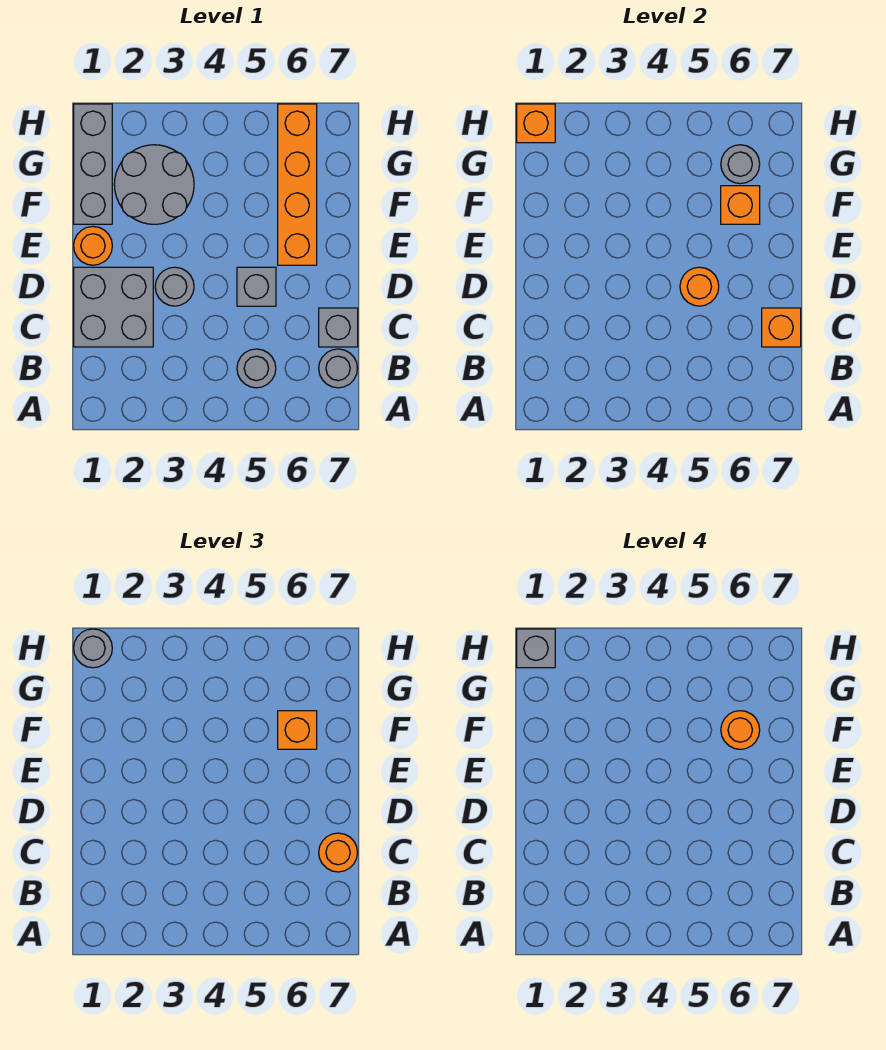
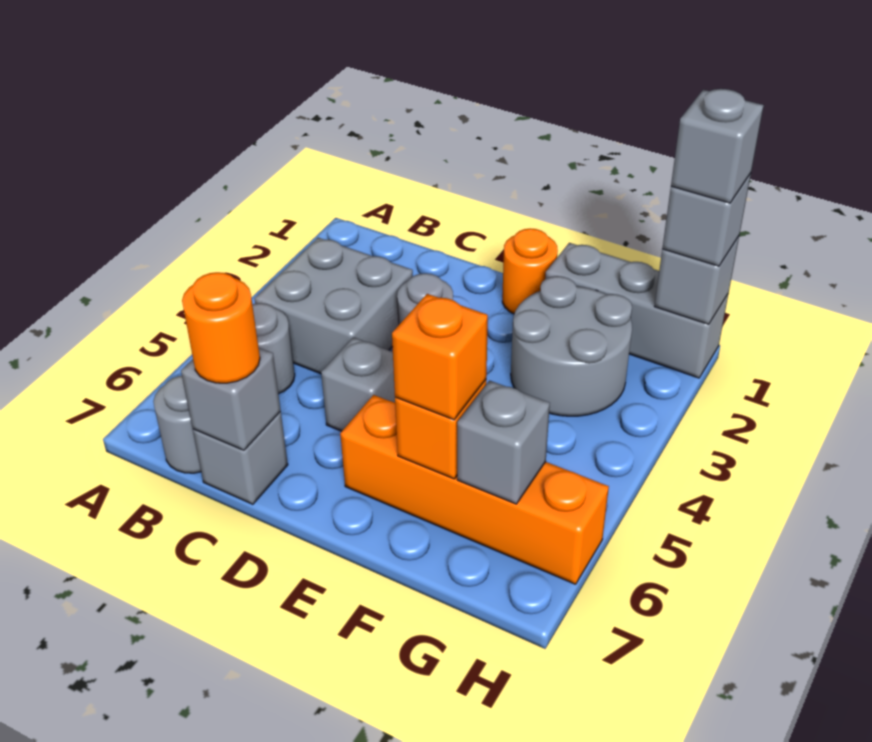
grey 2x2 brick [74,267,153,347] -> grey 2x2 brick moved to [254,238,413,374]
orange 1x1 brick [762,308,801,347] -> grey 1x1 brick [181,348,281,450]
orange 1x1 round brick [680,267,719,306] -> none
orange 1x1 round brick [721,711,760,749] -> none
grey 1x1 round brick [721,145,760,184] -> grey 1x1 brick [457,381,550,504]
orange 1x1 brick [517,104,555,143] -> grey 1x1 brick [654,236,739,324]
grey 1x1 round brick [74,629,112,668] -> grey 1x1 brick [662,173,751,266]

